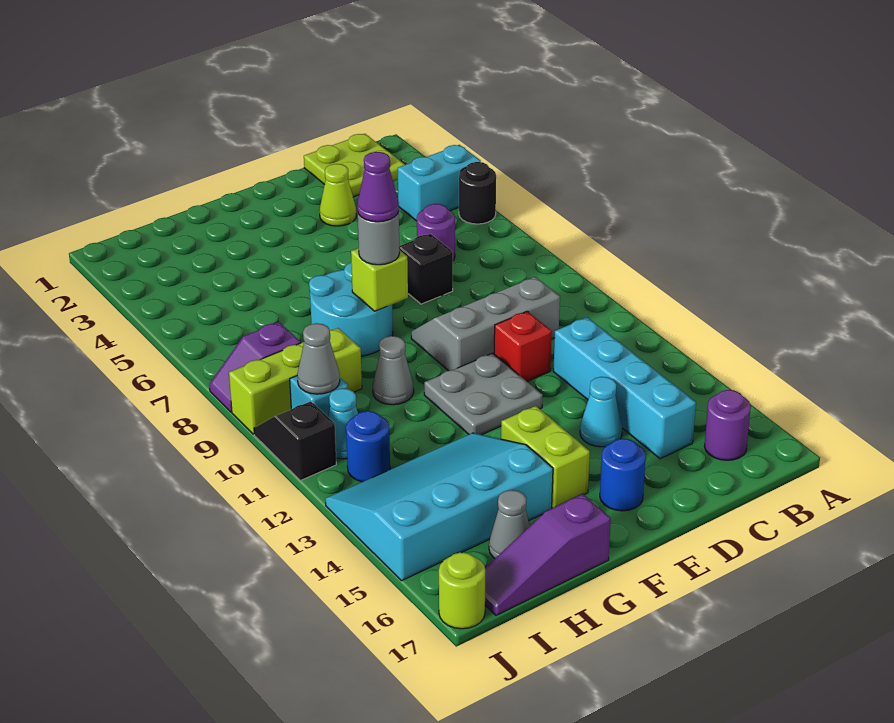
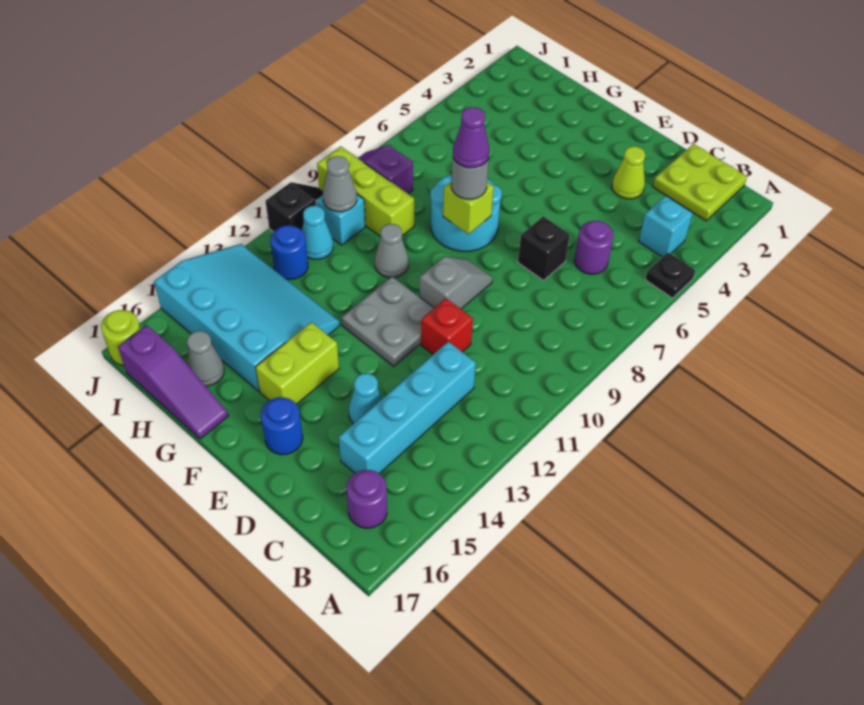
cyan 1x2 brick [398,145,481,221] -> cyan 1x1 brick [639,196,693,257]
black 1x1 round brick [459,162,496,224] -> black 1x1 plate [645,253,695,298]
grey 2x3 slope [411,277,560,371] -> grey 1x2 slope [420,257,492,309]
purple 1x3 slope [485,494,611,615] -> purple 1x3 slope turned to [118,325,228,439]

